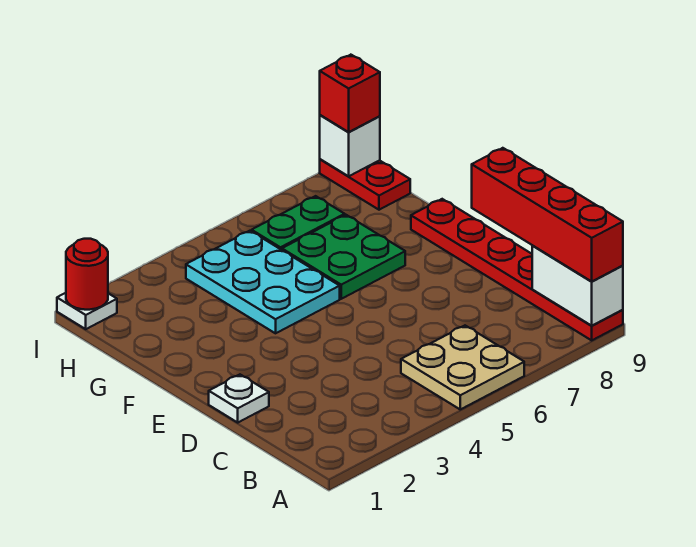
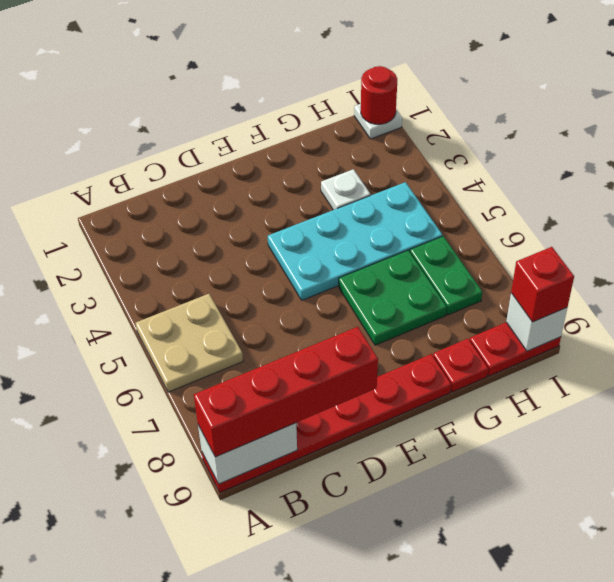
white 1x1 plate [209,375,269,422] -> white 1x1 plate moved to [321,169,371,210]
cyan 2x3 plate [186,231,340,333] -> cyan 2x4 plate [268,182,442,300]
none -> red 1x1 plate [433,339,488,392]

